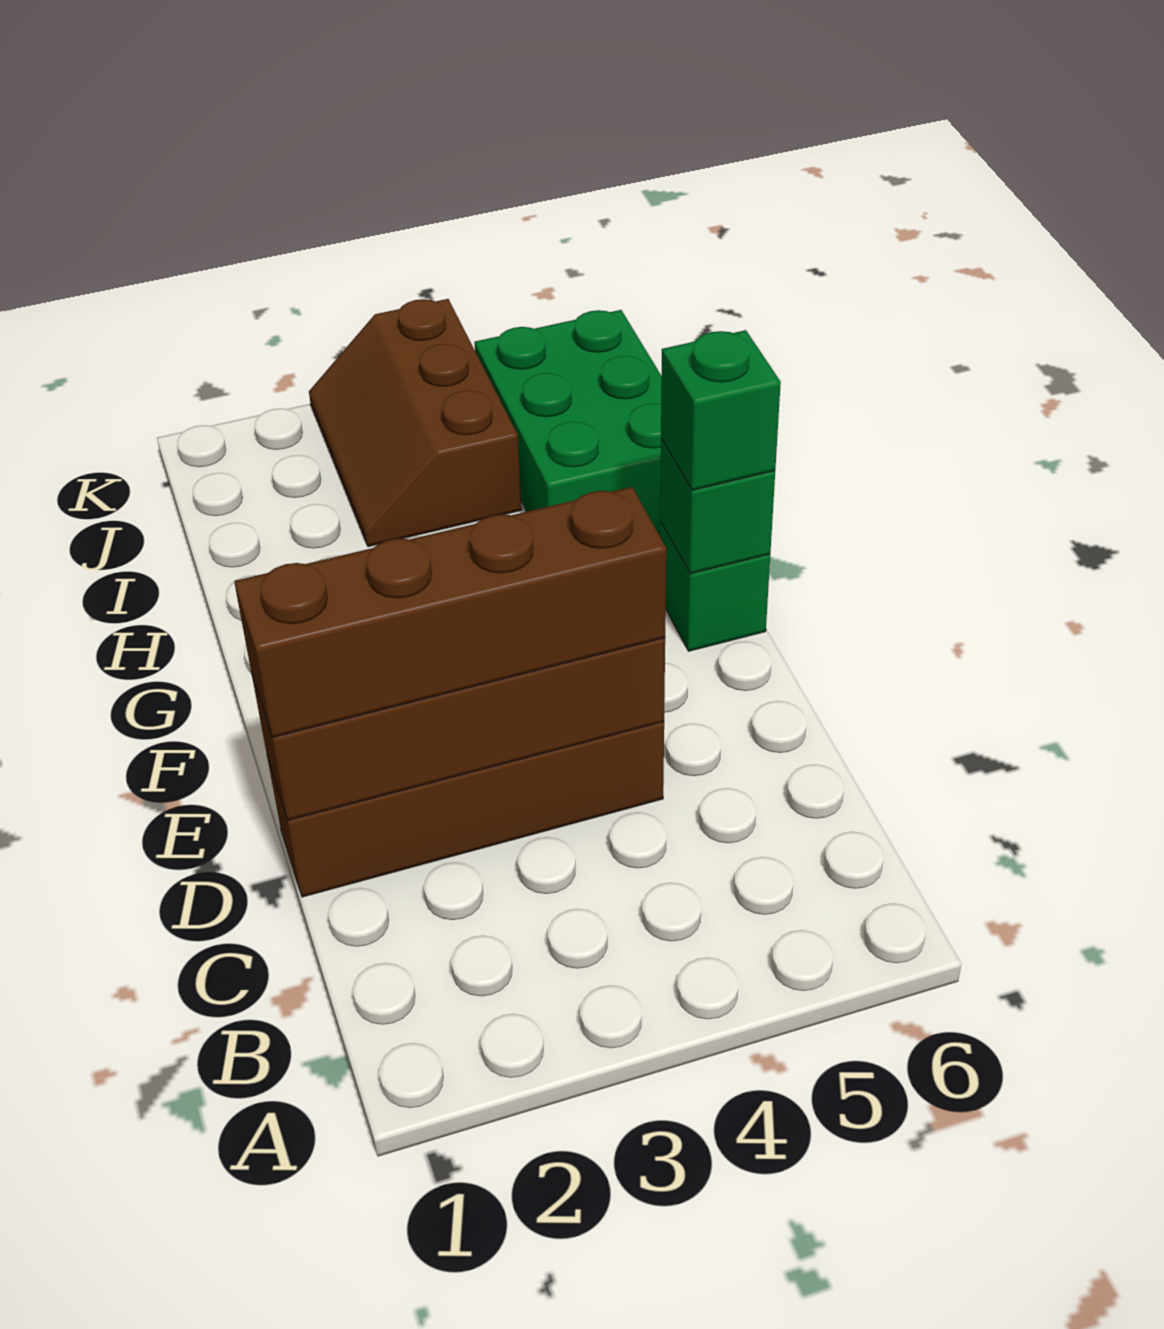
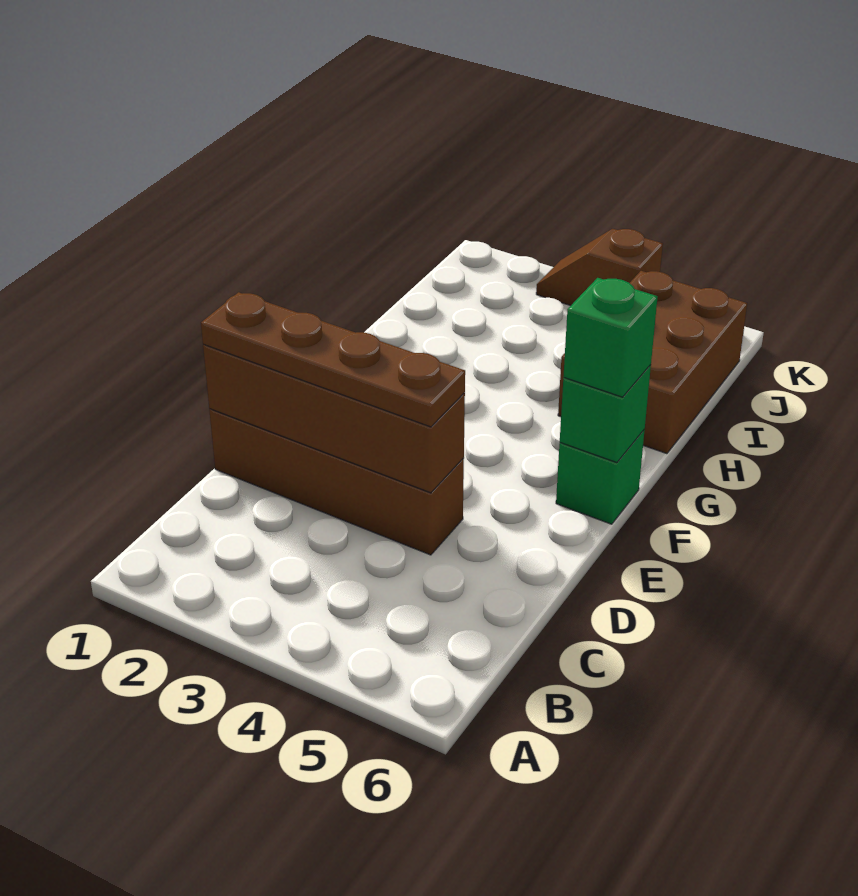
brown 1x4 brick [234,487,666,738] -> brown 1x4 plate [201,292,465,427]
green 2x3 brick [474,310,662,535] -> brown 2x3 brick [558,271,747,454]
brown 2x3 slope [309,299,522,547] -> brown 1x2 slope [536,229,663,306]

